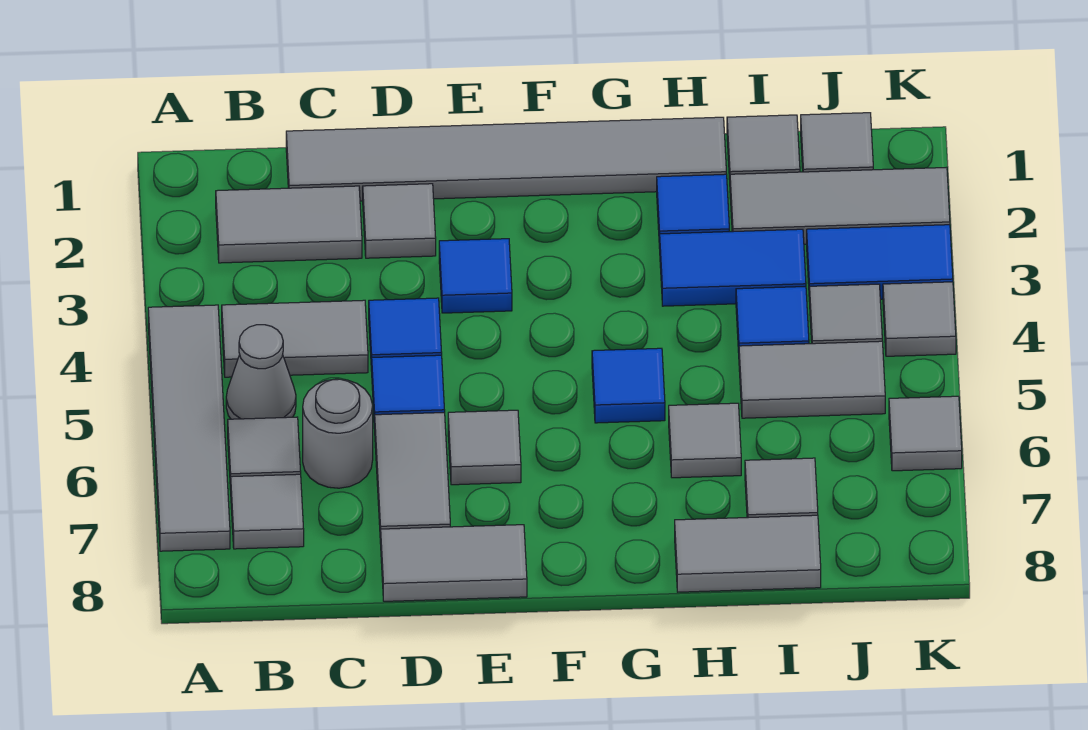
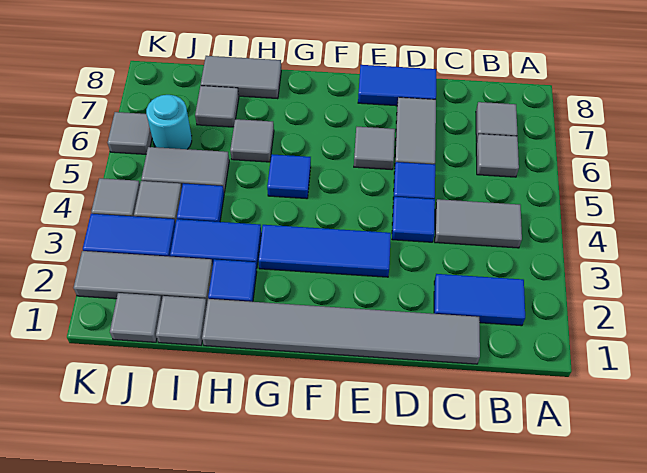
grey 1x4 tile [148,305,230,551] -> none
grey 1x2 tile [216,186,362,263] -> blue 1x2 tile [434,274,525,326]
grey 1x1 cone [226,325,296,419] -> none
grey 1x1 round brick [303,379,373,488] -> none
grey 1x1 tile [363,184,436,258] -> none
grey 1x2 tile [381,525,527,601] -> blue 1x2 tile [358,65,437,106]
blue 1x1 tile [439,239,512,313] -> blue 1x3 tile [258,225,391,277]
none -> cyan 1x1 round brick [146,95,192,149]

